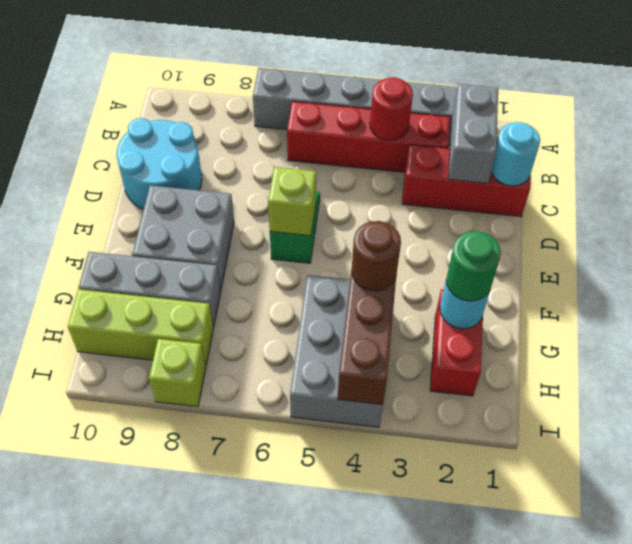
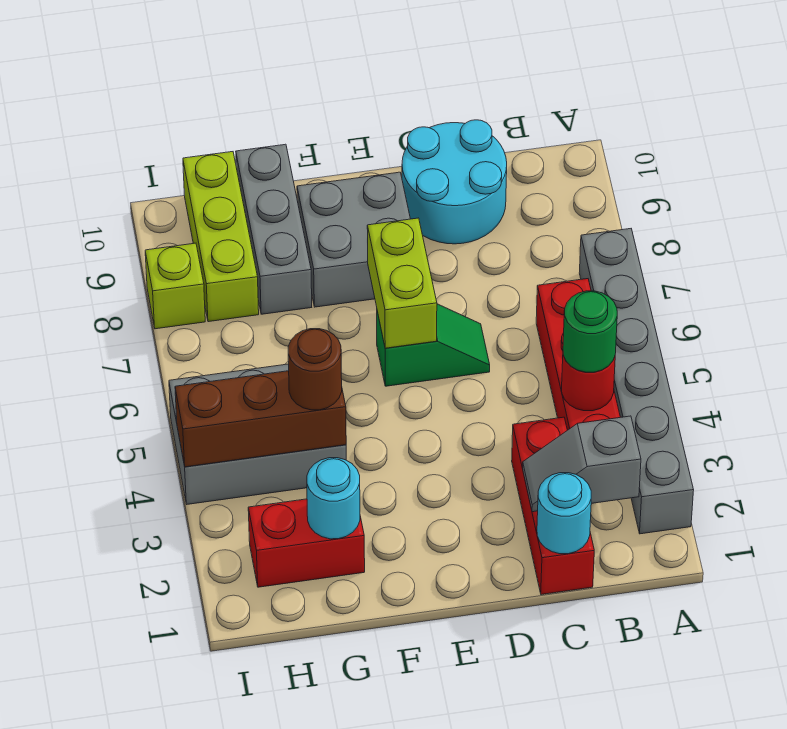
grey 1x2 brick [448,84,498,183] -> grey 1x2 slope [523,416,641,512]
lime 1x1 brick [268,167,316,236] -> lime 1x2 brick [367,218,437,348]
green 1x1 round brick [446,231,501,301] -> green 1x1 round brick moved to [563,291,617,372]

